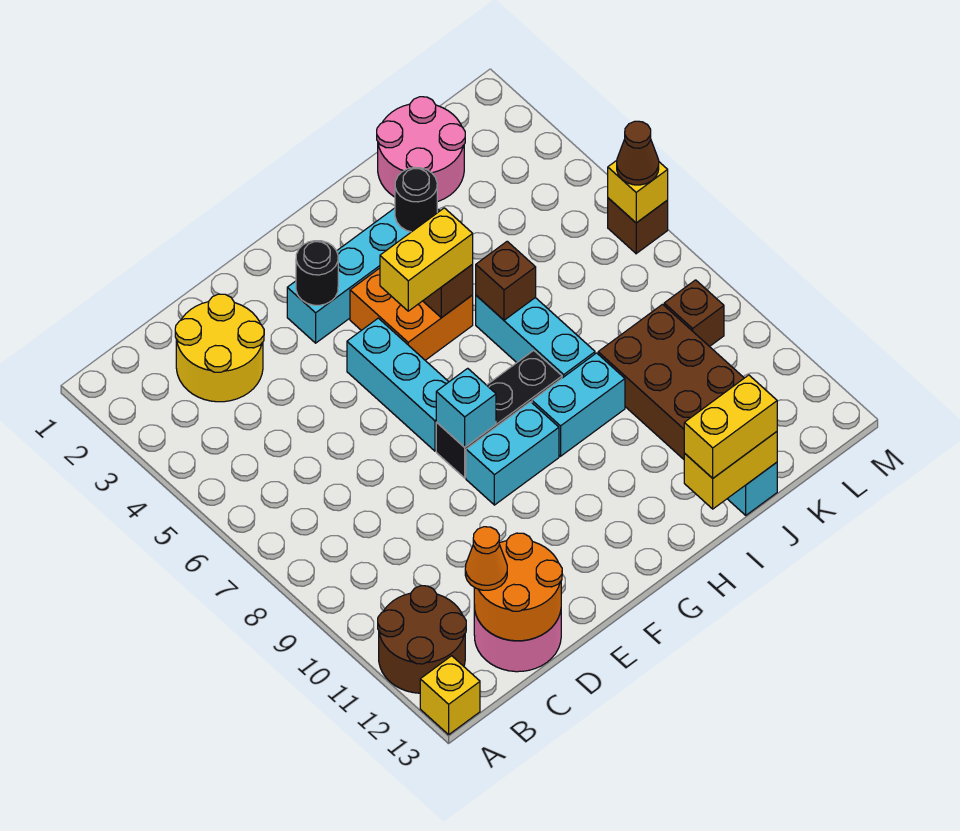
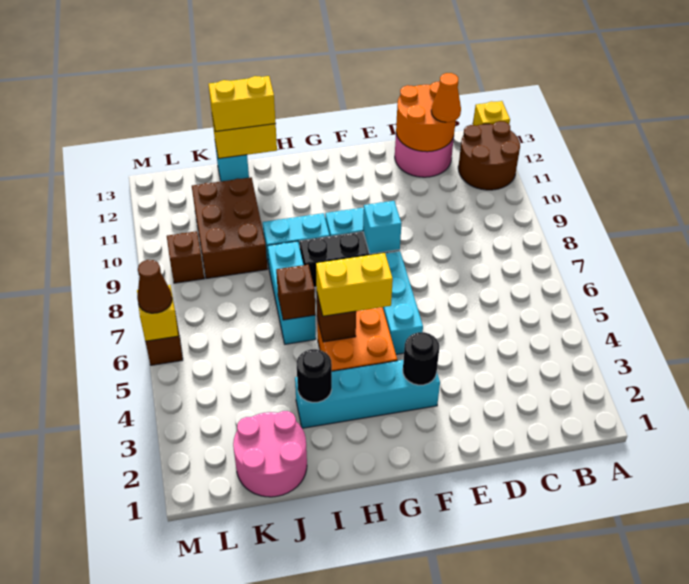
yellow 2x2 round brick [175,294,264,402] -> none

